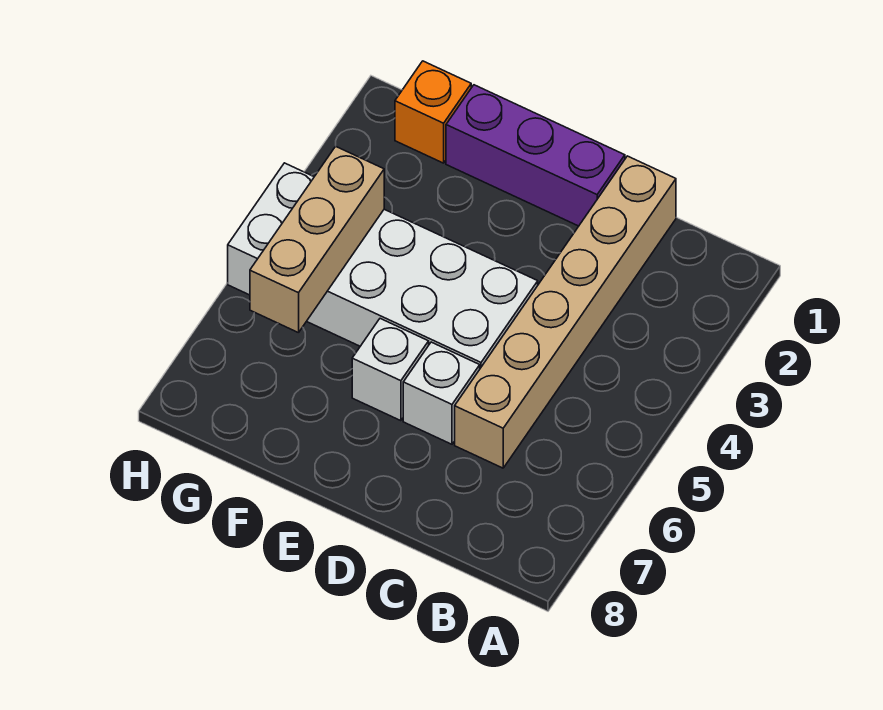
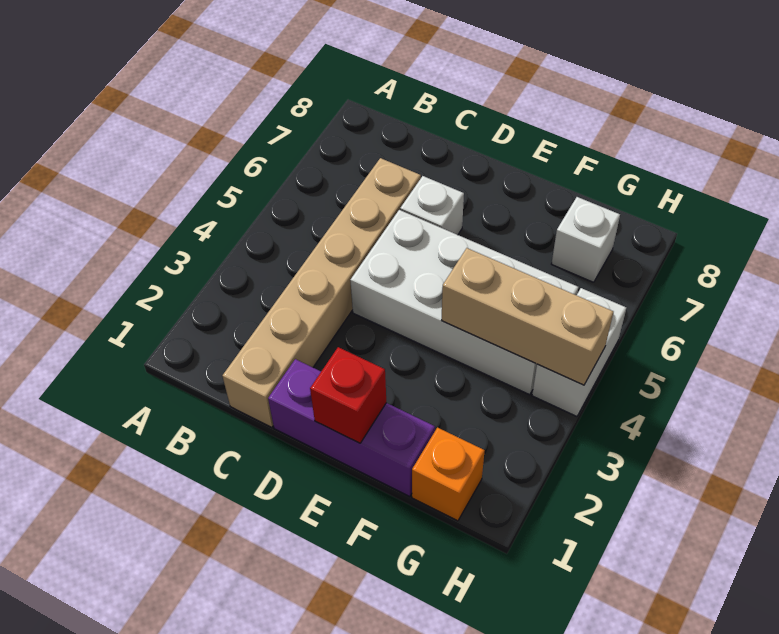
none -> red 1x1 brick [310,347,386,443]
white 1x1 brick [352,319,429,421] -> white 1x1 brick moved to [552,197,620,282]
tan 1x3 brick [250,146,384,333] -> tan 1x3 brick turned to [442,248,613,385]

